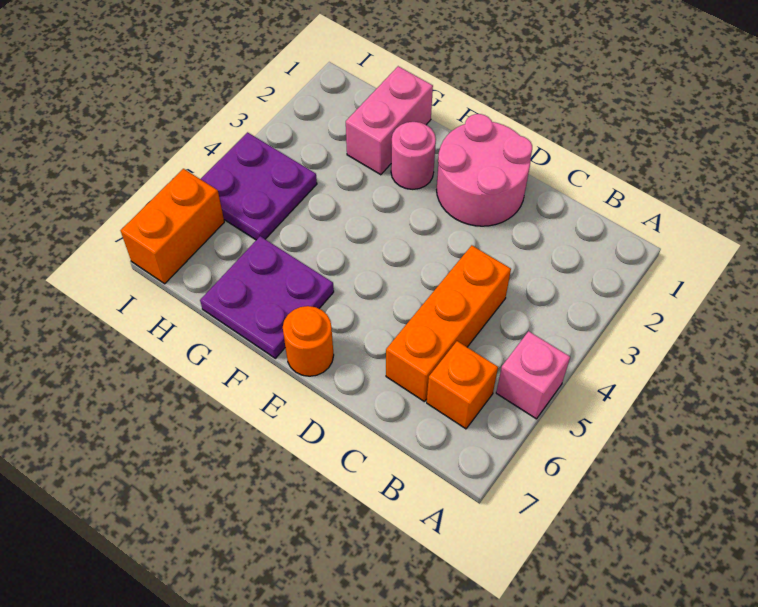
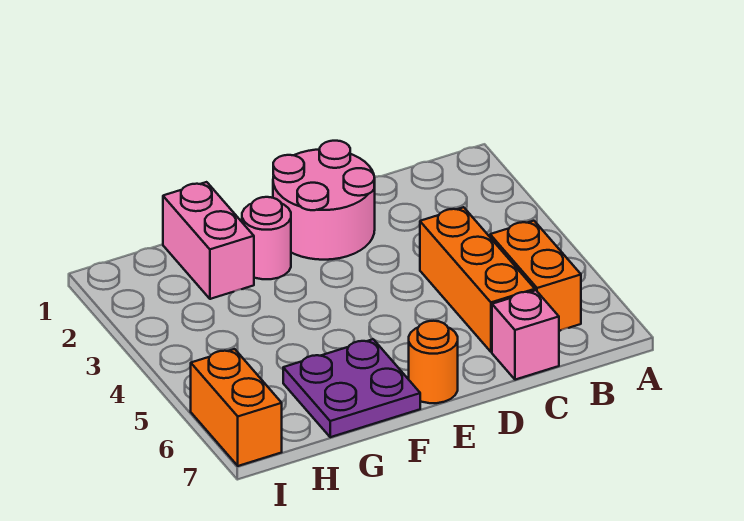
pink 1x1 brick [496,331,570,419] -> pink 1x1 brick moved to [492,290,559,380]
orange 1x1 brick [427,341,498,429] -> orange 1x2 brick [490,221,581,331]
purple 2x2 plate [201,132,317,240] -> none

